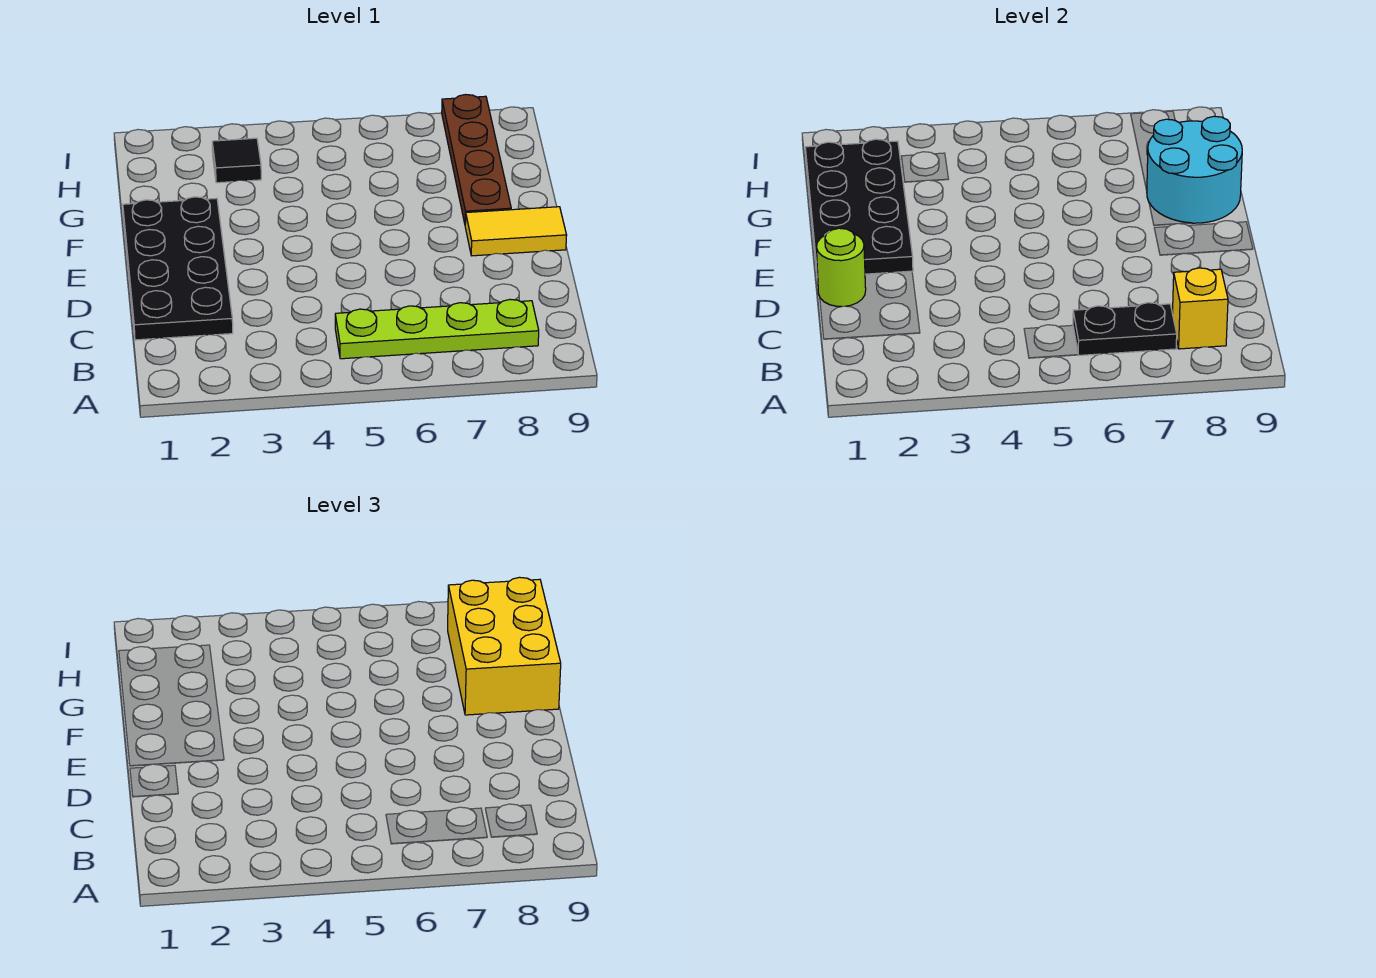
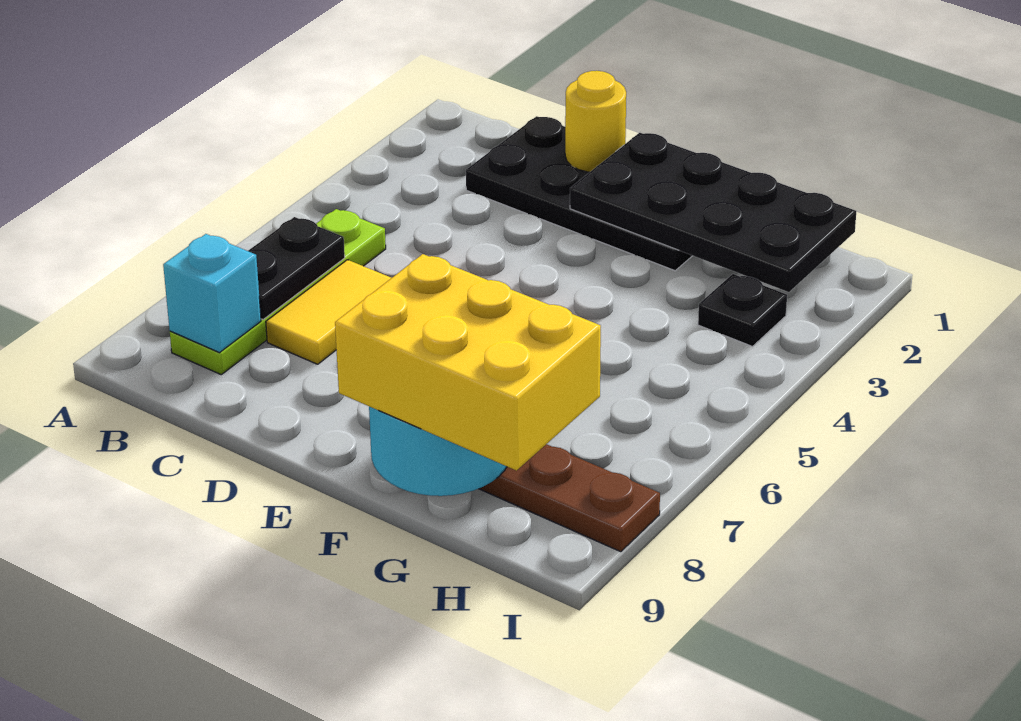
yellow 1x1 brick [1172,268,1228,349] -> cyan 1x1 brick [163,234,261,353]
lime 1x1 round brick [817,228,866,307] -> yellow 1x1 round brick [565,71,626,172]
yellow 1x2 tile [465,207,567,256] -> yellow 1x2 tile moved to [266,260,391,364]
black 1x1 tile [212,138,261,183] -> black 1x1 plate [698,274,787,347]

